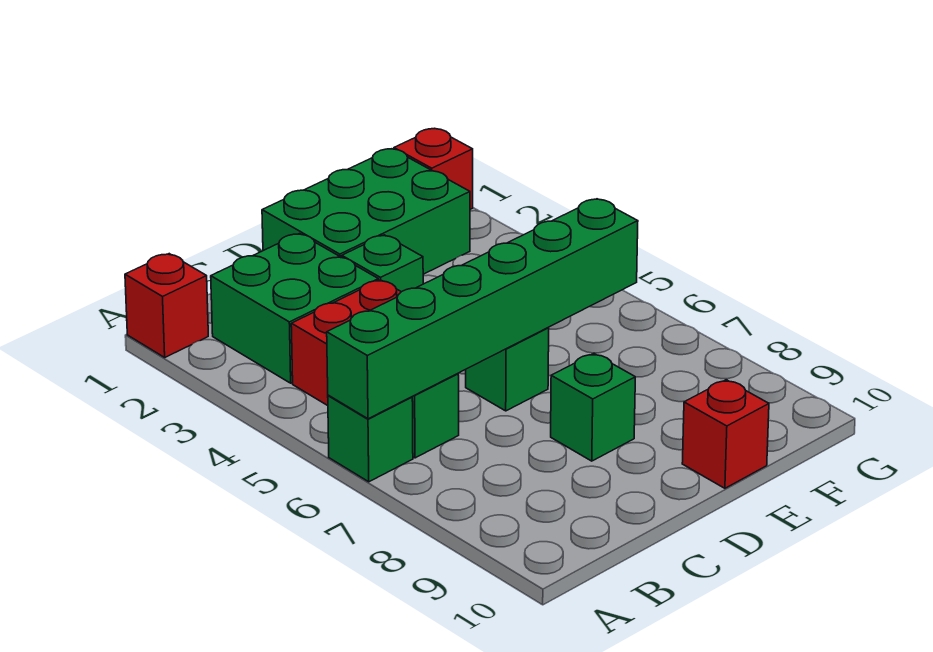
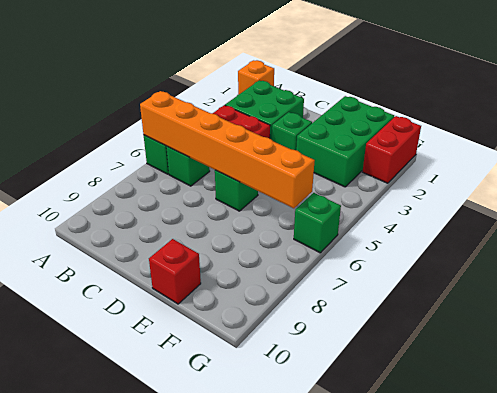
red 1x1 brick [125,254,208,357] -> orange 1x1 brick [238,60,274,94]
green 1x6 brick [327,199,638,419] -> orange 1x6 brick [140,91,315,208]
green 2x3 brick [262,149,470,274] -> green 2x3 brick turned to [296,96,394,187]
green 1x1 brick [551,354,635,461] -> green 1x1 brick moved to [294,193,341,253]
red 1x1 brick [394,129,473,209] -> red 1x2 brick [363,116,421,183]

